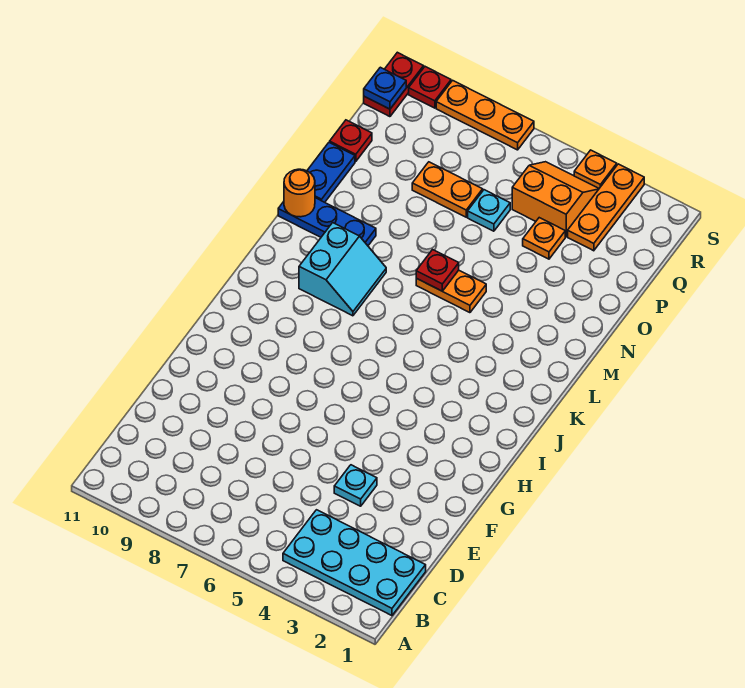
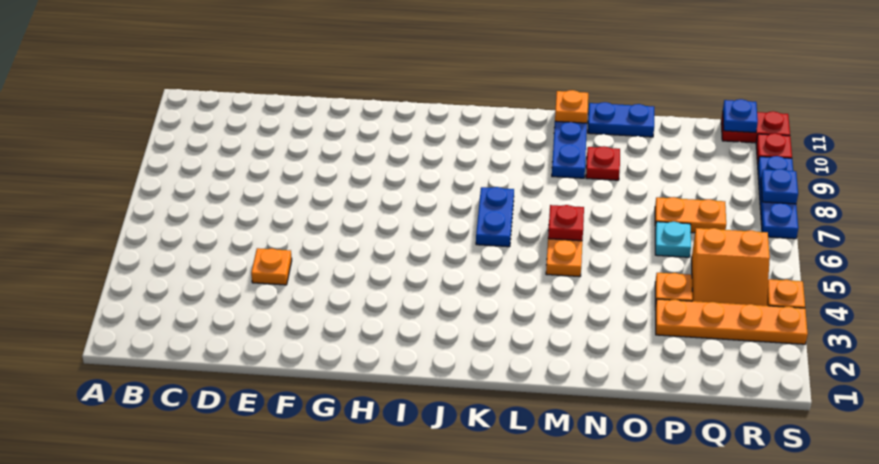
cyan 2x4 plate [283,510,426,616] -> none
cyan 1x1 plate [334,465,377,506] -> orange 1x1 plate [251,248,292,285]
none -> blue 1x2 plate [476,187,514,247]
cyan 2x2 slope [299,223,386,316] -> none
orange 1x1 round brick [284,169,315,217] -> orange 1x1 plate [555,90,588,123]
orange 1x2 plate [412,162,483,217] -> orange 1x2 plate turned to [655,197,726,233]
red 1x1 plate [330,120,372,162] -> red 1x1 plate moved to [586,146,620,180]
orange 1x3 plate [568,164,644,251] -> orange 1x4 plate [655,299,808,344]
orange 2x2 slope [512,162,599,237] -> orange 2x2 slope turned to [691,228,770,306]
orange 1x3 plate [436,80,534,150] -> blue 1x3 plate [758,156,798,239]
none -> blue 1x1 plate [761,169,798,204]

